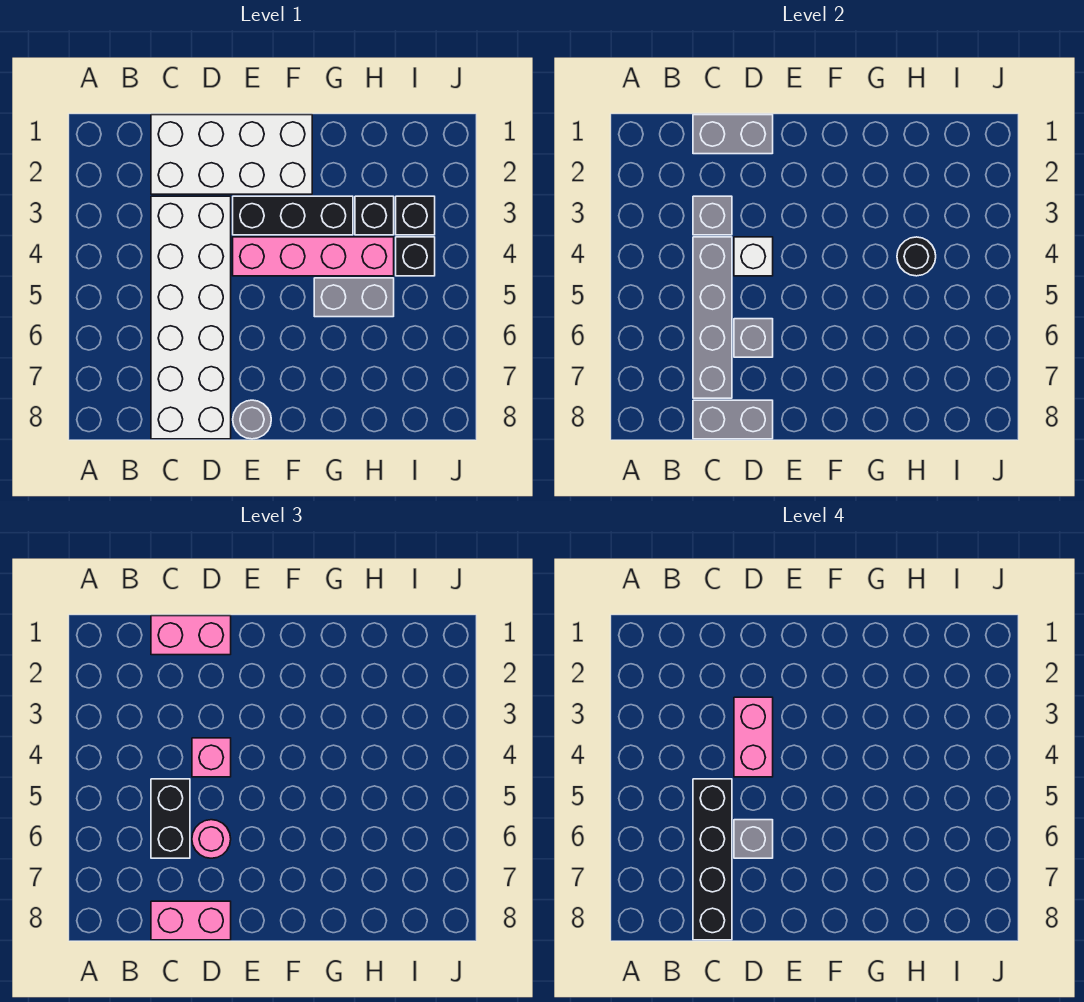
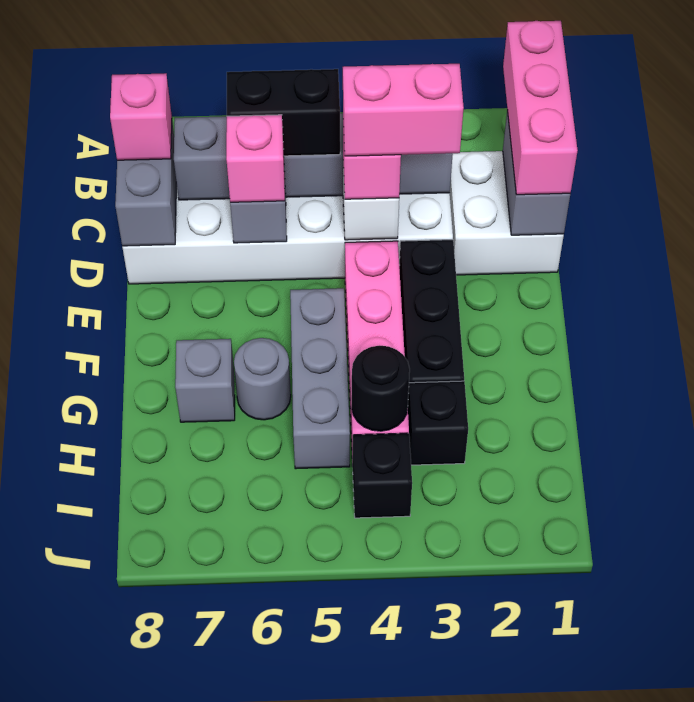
white 2x4 brick [151,115,312,194] -> white 2x2 brick [450,151,564,275]
pink 1x2 brick [151,616,231,655] -> pink 1x3 brick [503,21,578,195]
black 1x4 brick [693,779,732,940] -> none
pink 1x2 brick [151,901,231,940] -> pink 1x1 brick [110,73,172,160]
pink 1x1 round brick [192,820,231,858] -> pink 1x1 brick [226,115,285,203]
grey 1x1 brick [734,820,773,858] -> grey 1x1 brick moved to [175,339,235,422]
grey 1x1 round brick [233,400,271,439] -> grey 1x1 round brick moved to [234,338,291,420]
grey 1x2 brick [314,278,394,317] -> grey 1x3 brick [290,288,350,469]
black 1x1 brick [396,196,435,235] -> none

